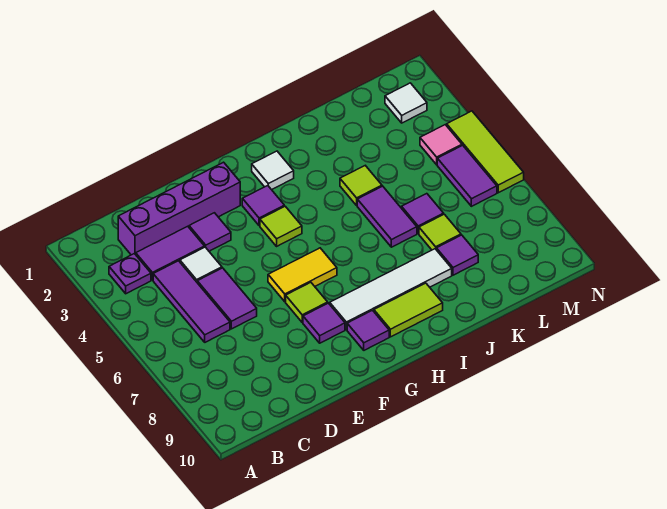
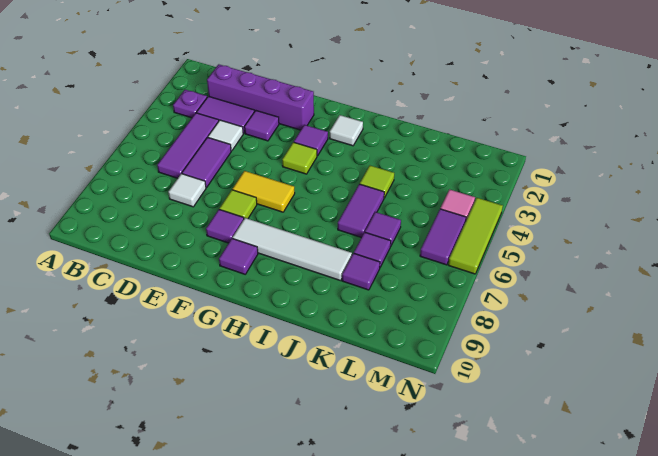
lime 1x2 tile [374,283,443,337] -> none
lime 1x1 tile [419,214,461,250] -> purple 1x1 tile [354,232,391,267]
white 1x1 tile [385,83,427,123] -> white 1x1 tile moved to [168,174,206,207]

